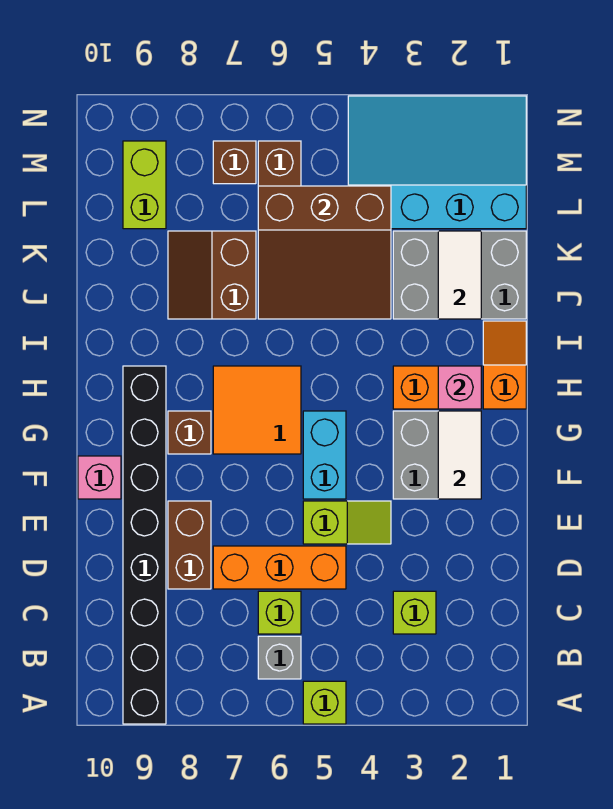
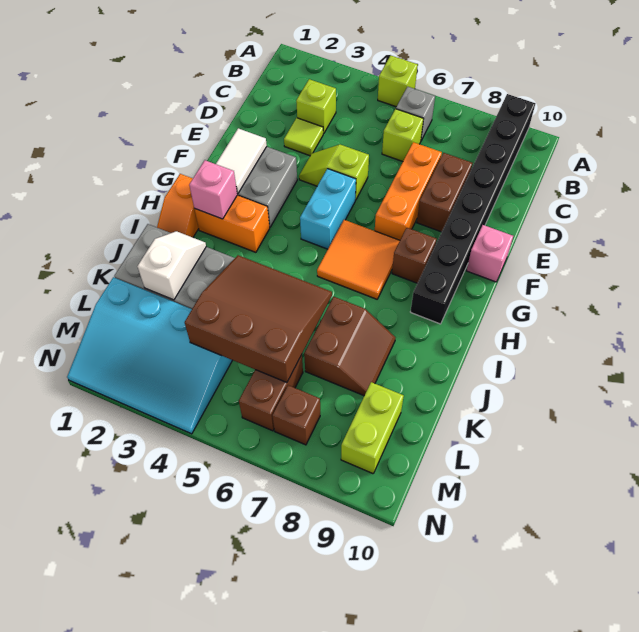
none -> lime 1x1 tile [284,118,323,156]
orange 1x3 brick [213,546,346,589] -> orange 1x3 brick turned to [375,142,442,240]
white 1x2 tile [438,231,481,319] -> white 1x2 slope [137,231,206,300]

